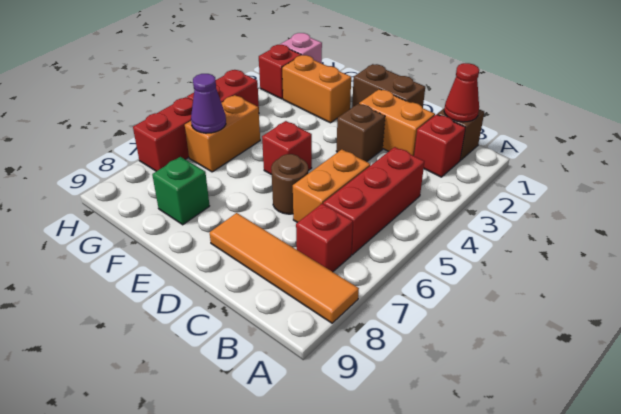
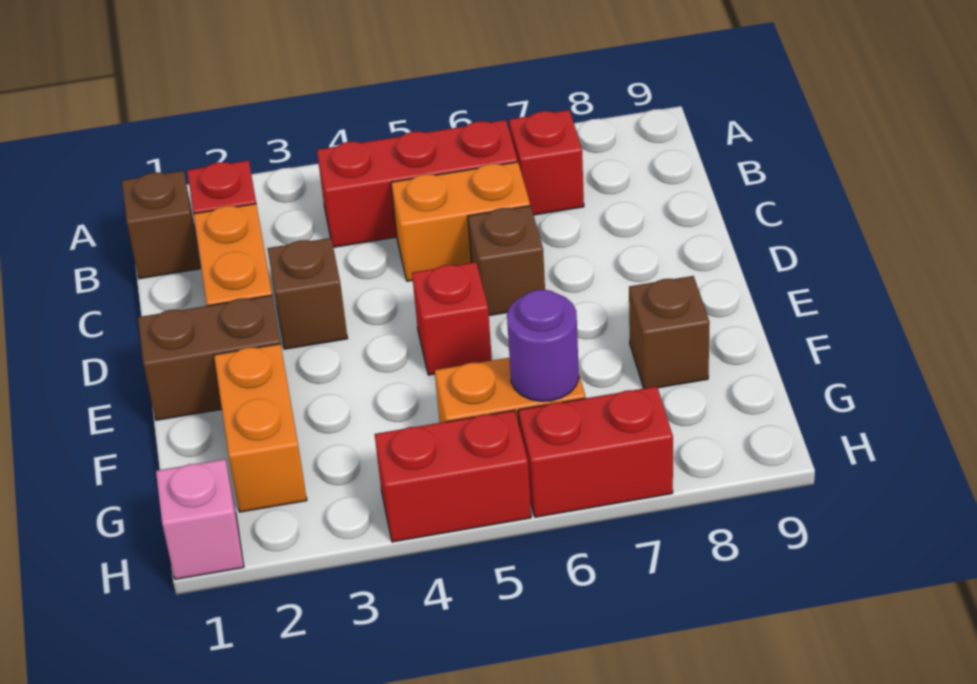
orange 1x4 tile [210,213,359,323] -> none
red 1x1 cone [444,63,479,122] -> none
brown 1x2 brick [352,64,425,108] -> brown 1x2 brick turned to [138,295,281,420]
brown 1x1 round brick [271,154,308,214] -> brown 1x1 brick [468,206,545,316]
green 1x1 brick [152,157,210,225] -> brown 1x1 brick [629,276,710,388]
purple 1x1 cone [191,74,226,133] -> purple 1x1 round brick [507,290,579,401]
red 1x1 brick [259,45,301,99] -> none

